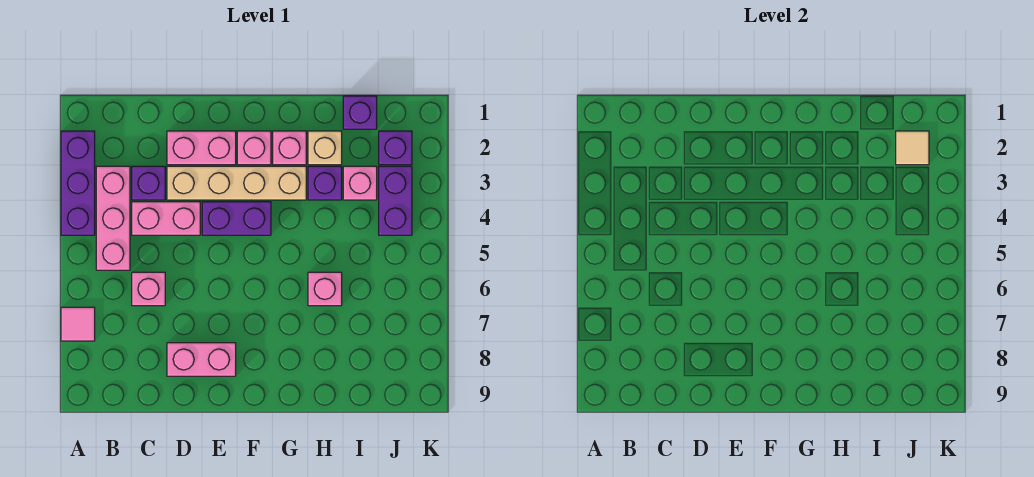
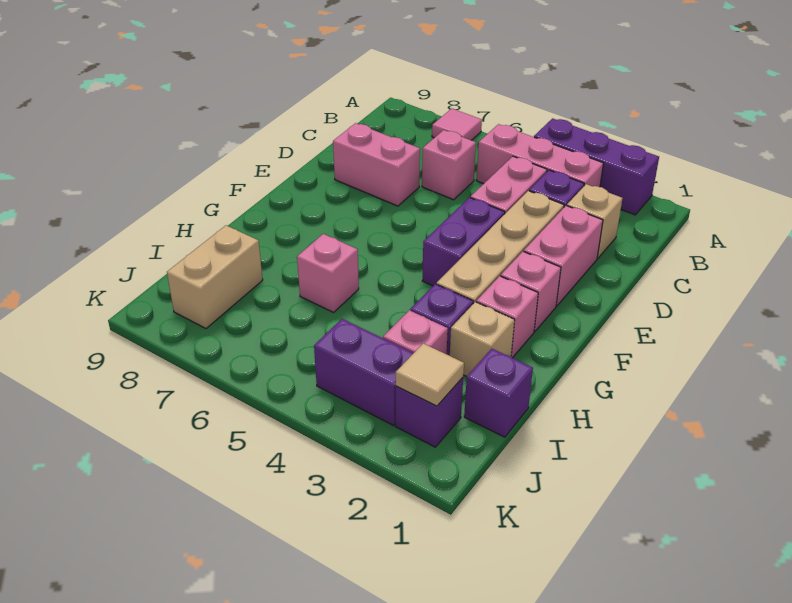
none -> tan 1x1 brick [567,184,623,258]
pink 1x2 brick [167,343,236,376] -> pink 1x2 brick turned to [333,123,420,206]
none -> tan 1x2 brick [167,225,263,329]

